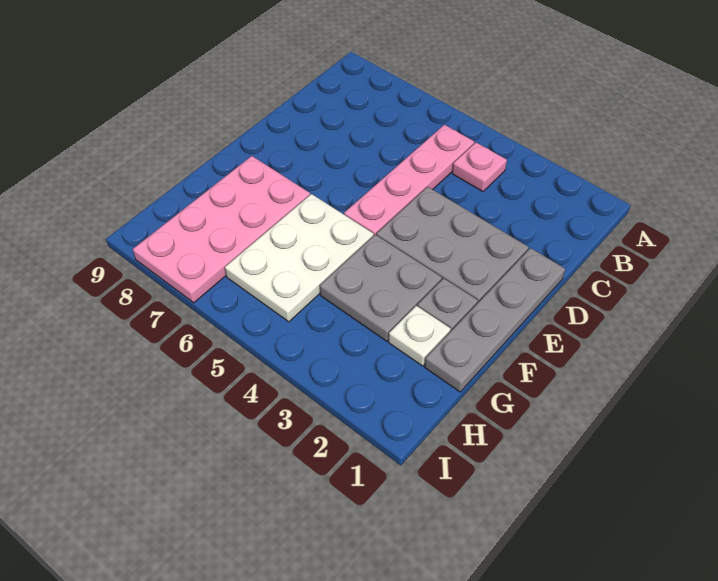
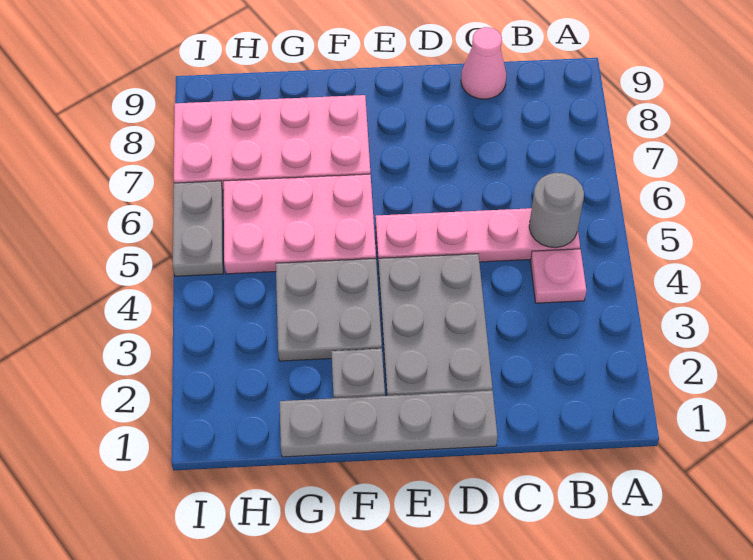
none -> grey 1x1 round brick [529,173,584,248]
none -> pink 1x1 cone [461,27,506,99]
white 2x3 plate [225,194,374,322] -> pink 2x3 plate [224,174,376,274]
white 1x1 plate [389,306,451,366] -> none
none -> grey 1x2 plate [173,181,223,276]

